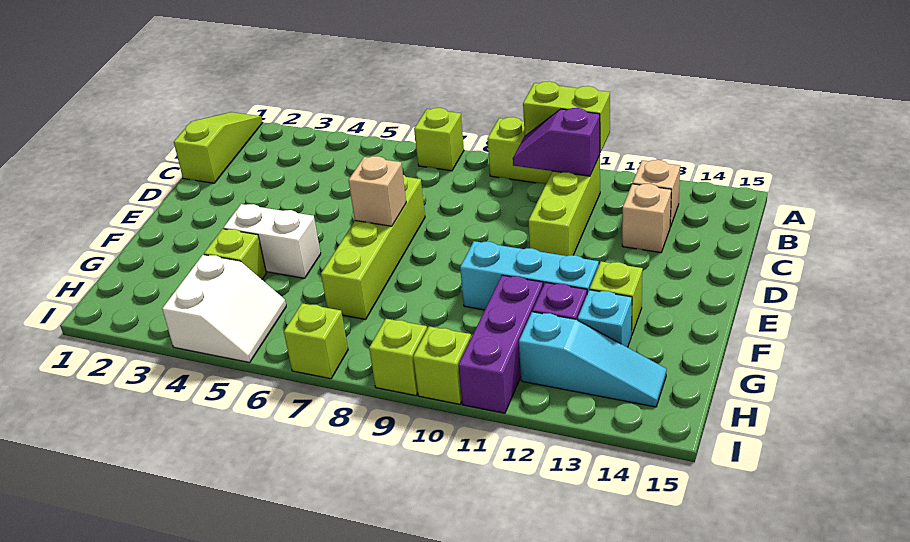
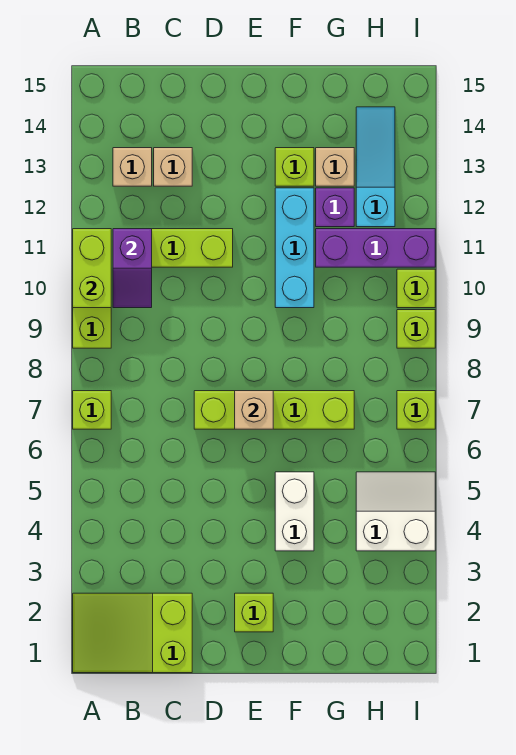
lime 1x3 slope [174,112,263,183] -> lime 2x3 slope [73,593,192,673]
lime 1x1 brick [204,229,266,279] -> lime 1x1 brick moved to [235,593,273,632]
cyan 1x1 brick [578,290,632,347] -> tan 1x1 brick [316,148,354,186]

